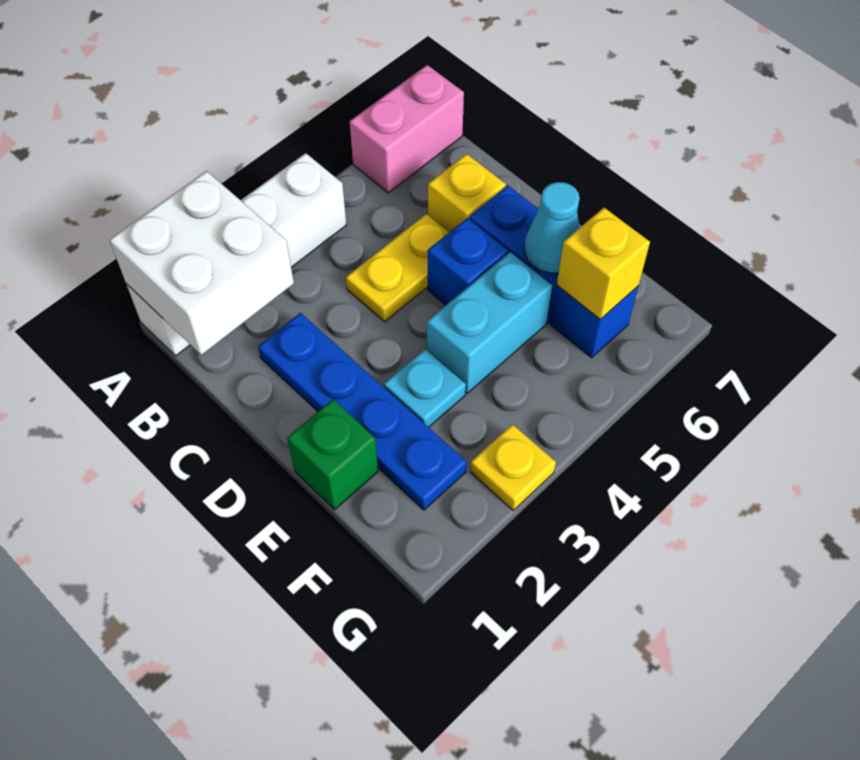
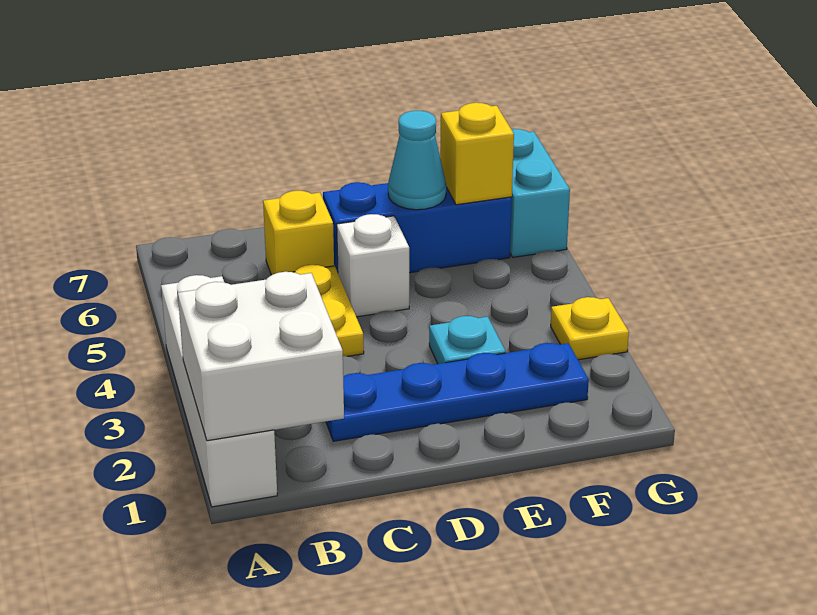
pink 1x2 brick [350,65,464,193] -> none
blue 1x1 brick [428,218,508,305] -> white 1x1 brick [337,214,409,317]
green 1x1 brick [287,399,378,510] -> none
cyan 1x2 brick [427,252,552,393] -> cyan 1x2 brick moved to [510,129,570,257]

